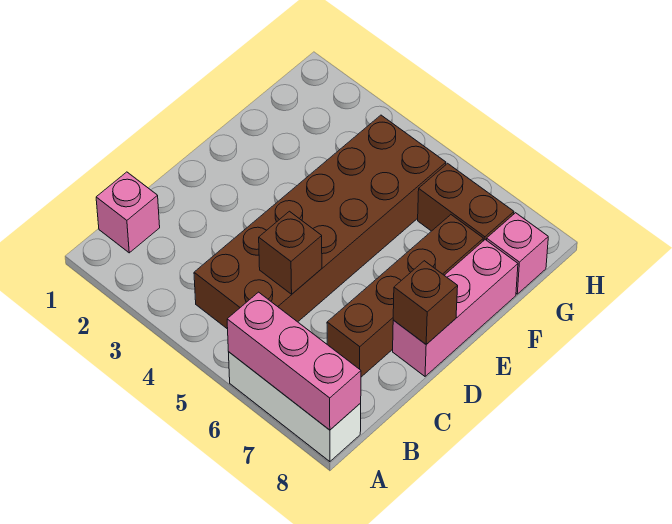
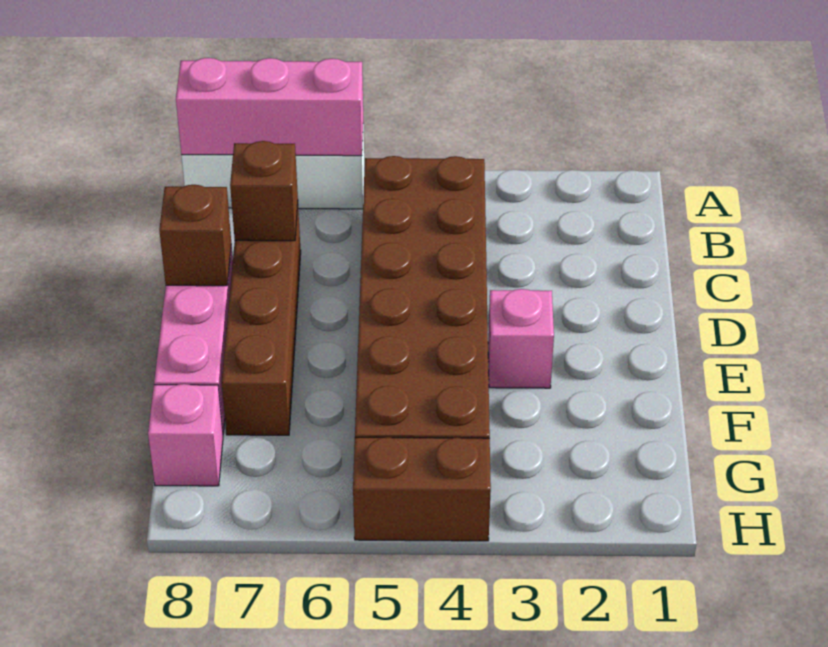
pink 1x1 brick [96,172,160,253] -> pink 1x1 brick moved to [488,289,554,388]
brown 1x1 brick [259,211,322,294] -> brown 1x1 brick moved to [230,141,298,241]
brown 1x2 brick [418,163,514,241] -> brown 1x2 brick moved to [353,437,491,541]

